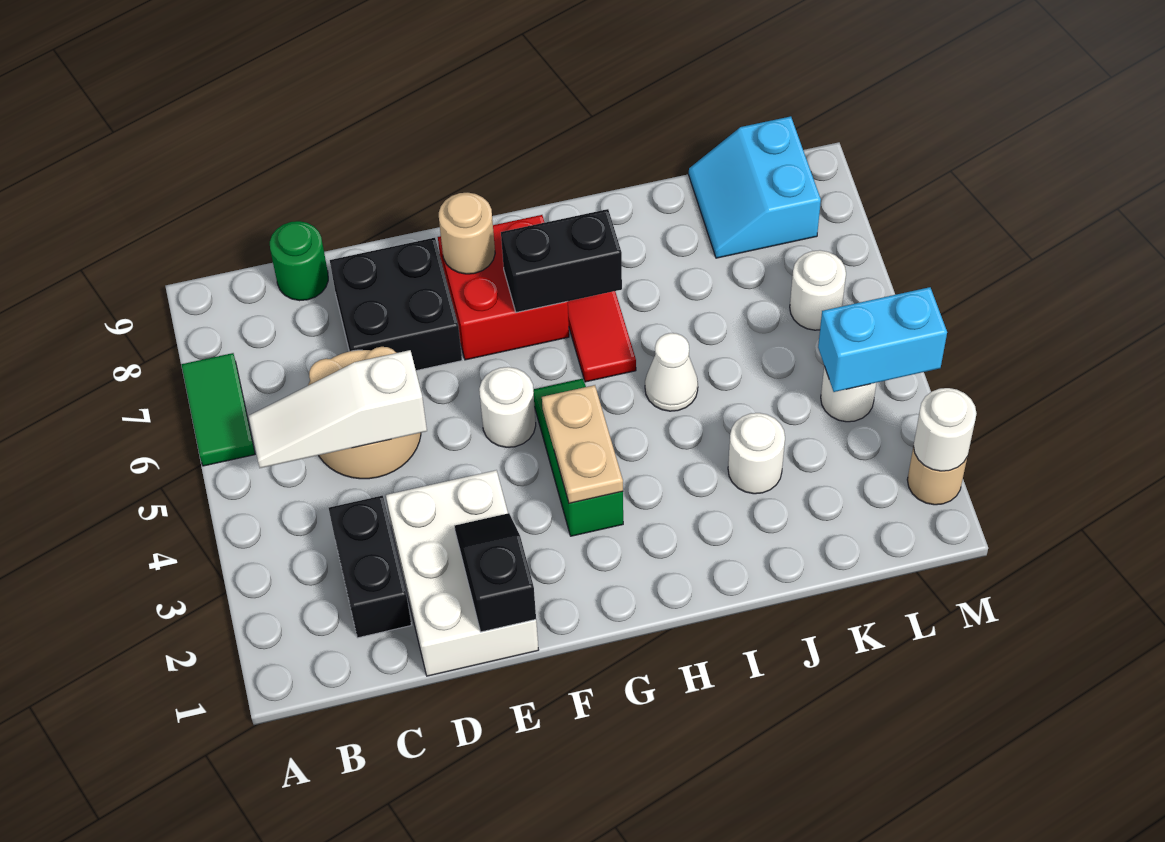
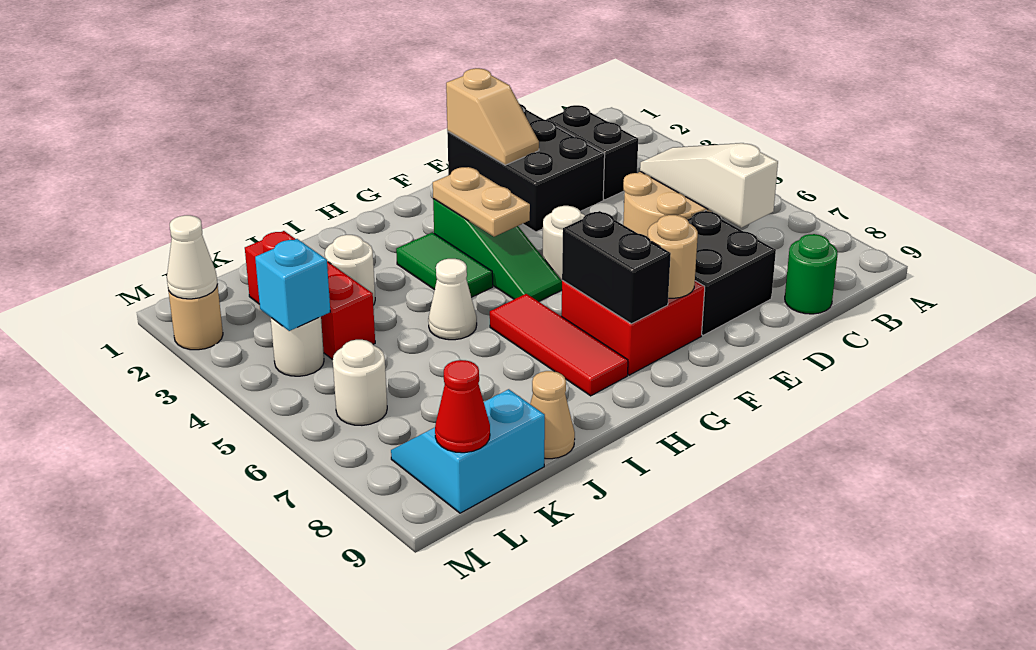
green 1x2 tile [181,353,255,466] -> green 1x2 tile moved to [396,232,493,297]
white 1x3 slope [249,350,427,468] -> white 1x3 slope turned to [640,143,778,228]
white 2x3 brick [386,470,538,676] -> black 2x3 brick [447,104,605,232]
black 1x2 slope [455,513,536,632] -> tan 1x2 slope [446,68,539,165]
black 1x2 brick [501,209,622,313] -> black 1x2 brick turned to [562,211,671,324]
none -> tan 1x1 cone [530,371,575,459]
none -> red 1x3 brick [245,231,375,360]
cyan 2x2 slope [689,116,821,258] -> cyan 2x2 slope turned to [391,389,545,513]
cyan 1x2 brick [818,287,947,392] -> cyan 1x1 brick [255,239,330,331]
none -> red 1x1 cone [435,360,490,453]
white 1x1 round brick [913,388,977,471] -> white 1x1 cone [167,215,217,299]

